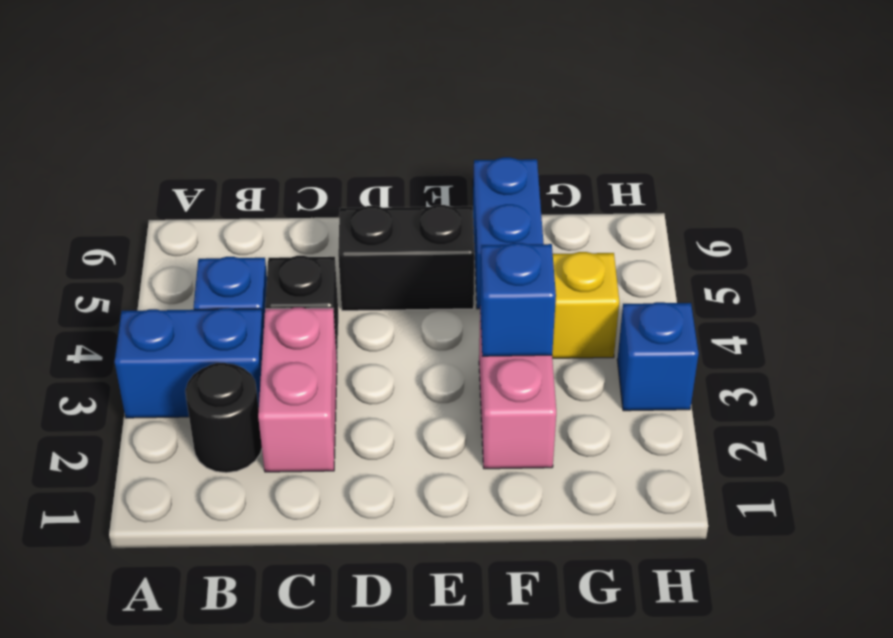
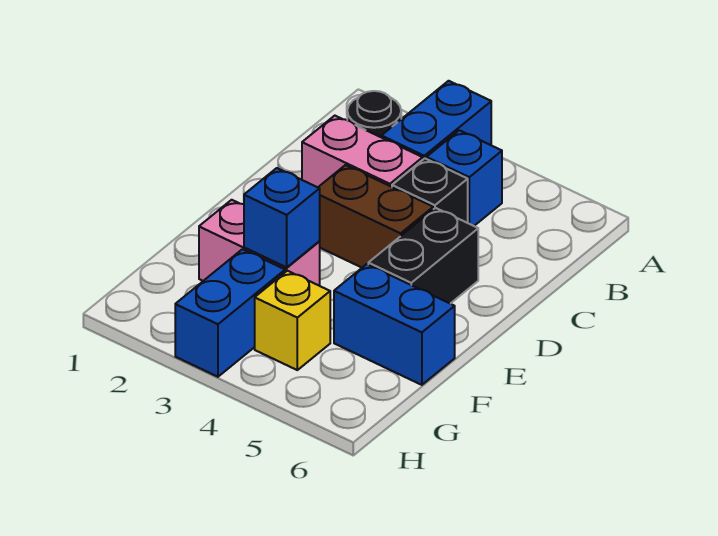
none -> brown 1x2 brick [318,165,433,268]
blue 1x1 brick [617,302,699,411] -> blue 1x2 brick [175,249,285,377]

